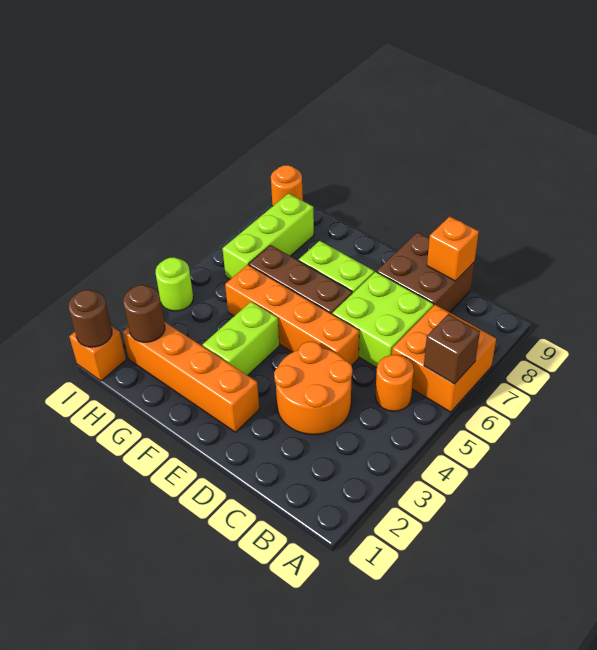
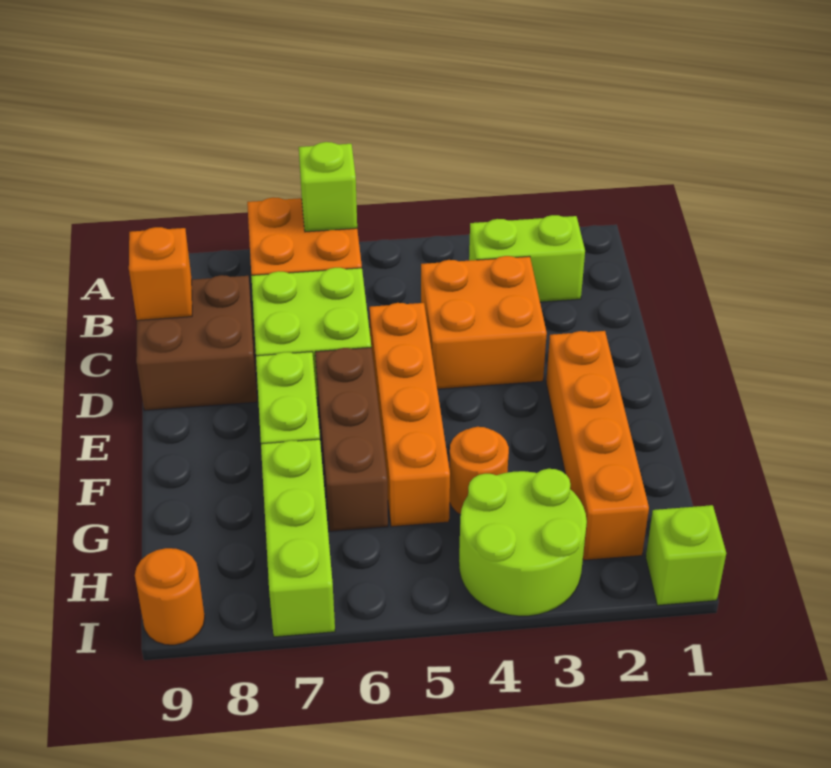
brown 1x1 brick [424,314,480,384] -> lime 1x1 brick [299,142,357,232]
orange 1x1 round brick [375,355,414,411] -> orange 1x1 round brick moved to [449,427,509,515]
orange 2x2 round brick [274,341,352,435] -> orange 2x2 brick [421,256,547,389]
lime 1x2 brick [203,302,279,375] -> lime 1x2 brick moved to [469,215,585,302]
brown 1x1 round brick [123,285,165,342] -> none
lime 1x3 brick [222,193,314,279] -> lime 1x3 brick turned to [261,439,335,637]
orange 1x1 brick [69,326,126,381] -> lime 1x1 brick [646,505,726,605]
brown 1x1 round brick [68,290,112,347] -> none
lime 1x1 round brick [156,257,193,311] -> lime 2x2 round brick [459,469,587,616]

